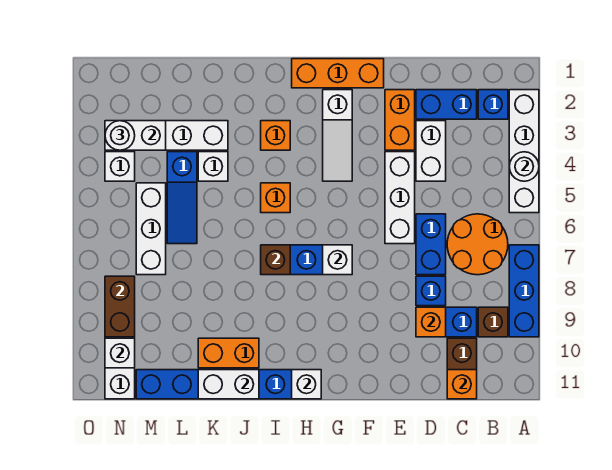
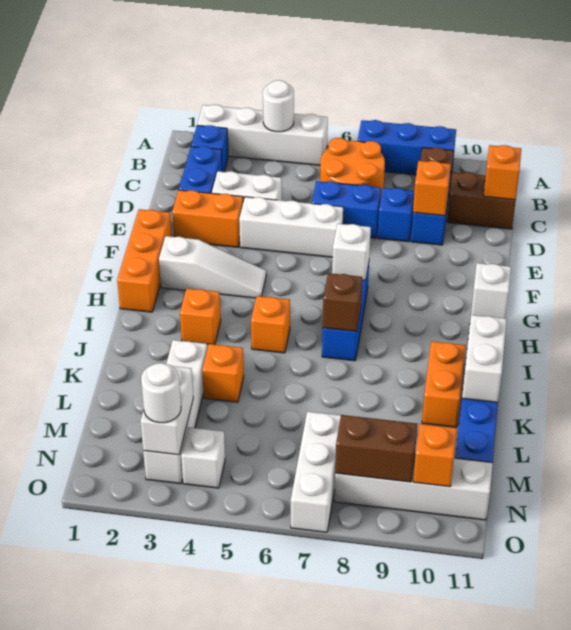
white 1x1 brick [198,152,228,181] -> orange 1x1 brick [202,344,244,402]
blue 1x3 slope [167,152,197,244] -> none
white 1x3 brick [136,183,166,275] -> white 1x3 brick turned to [291,411,341,532]
white 1x1 brick [105,338,135,368] -> orange 1x1 brick [413,424,457,487]

